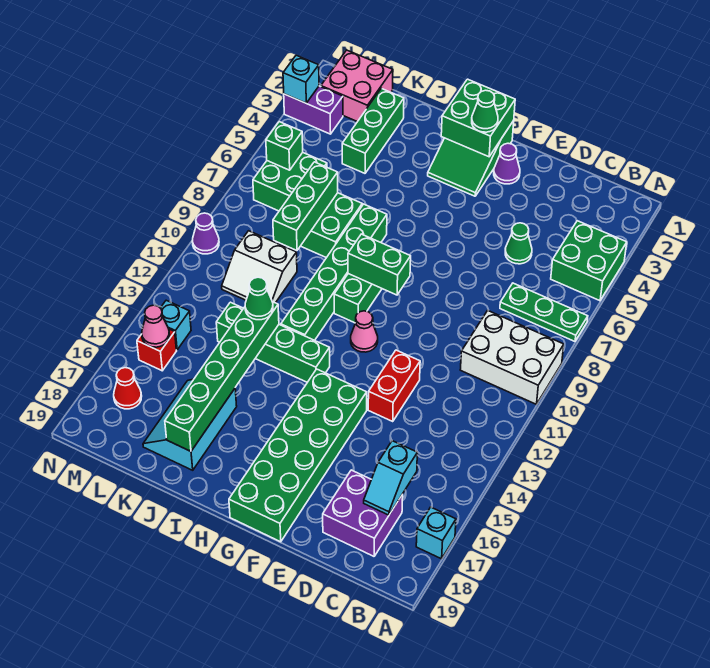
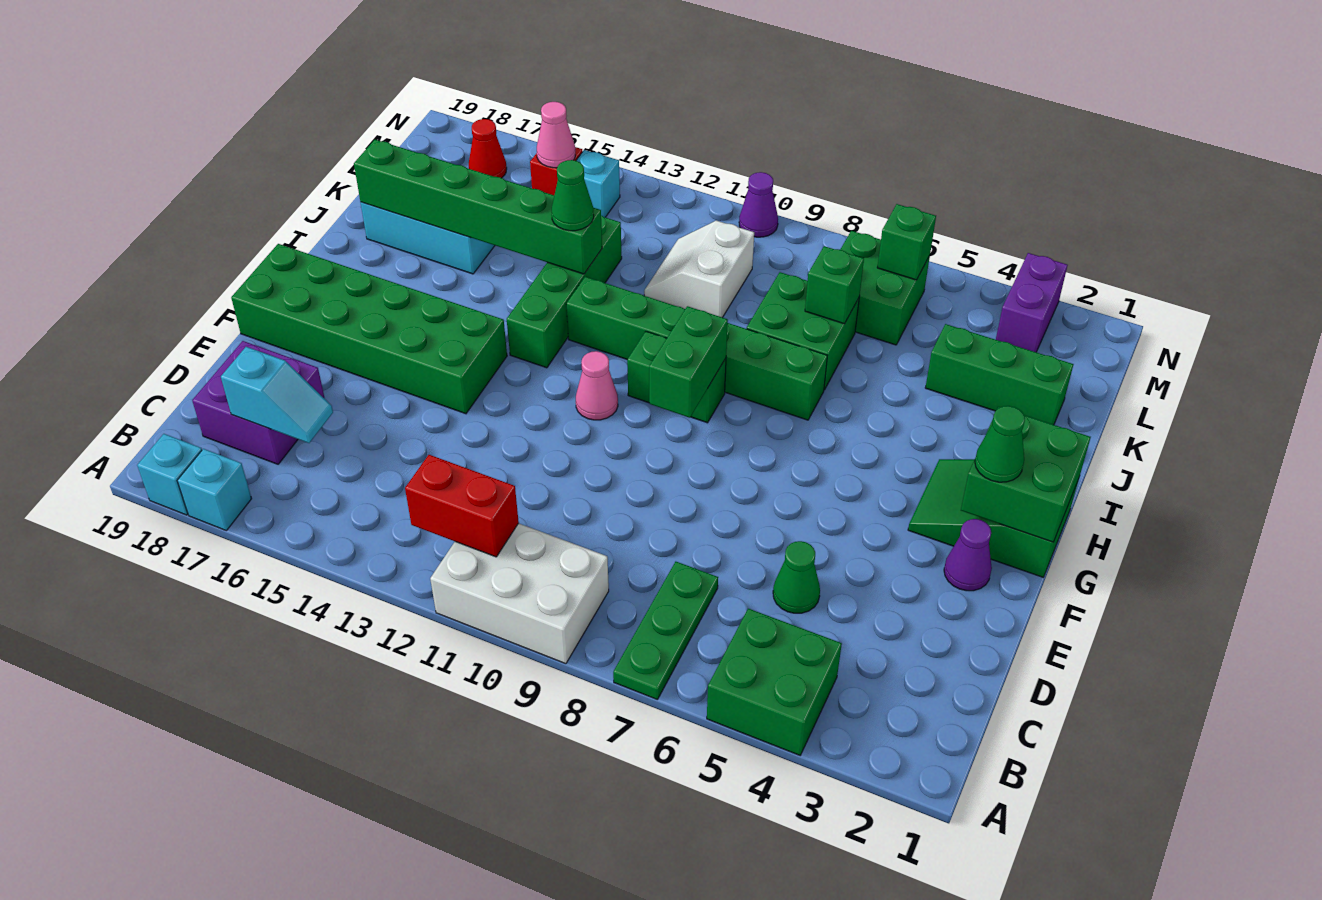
white 2x3 brick [460,311,564,404] -> white 2x3 brick turned to [430,523,609,664]
cyan 1x2 slope [364,441,417,515] -> cyan 1x2 slope turned to [221,347,333,443]
red 1x2 brick [368,350,420,421] -> red 1x2 brick moved to [405,455,519,557]
green 1x3 brick [273,162,338,251] -> green 1x1 brick [805,246,864,324]
pink 2x2 brick [321,50,393,122] -> none
cyan 1x1 brick [283,55,319,103] -> cyan 1x1 brick moved to [137,434,202,515]

